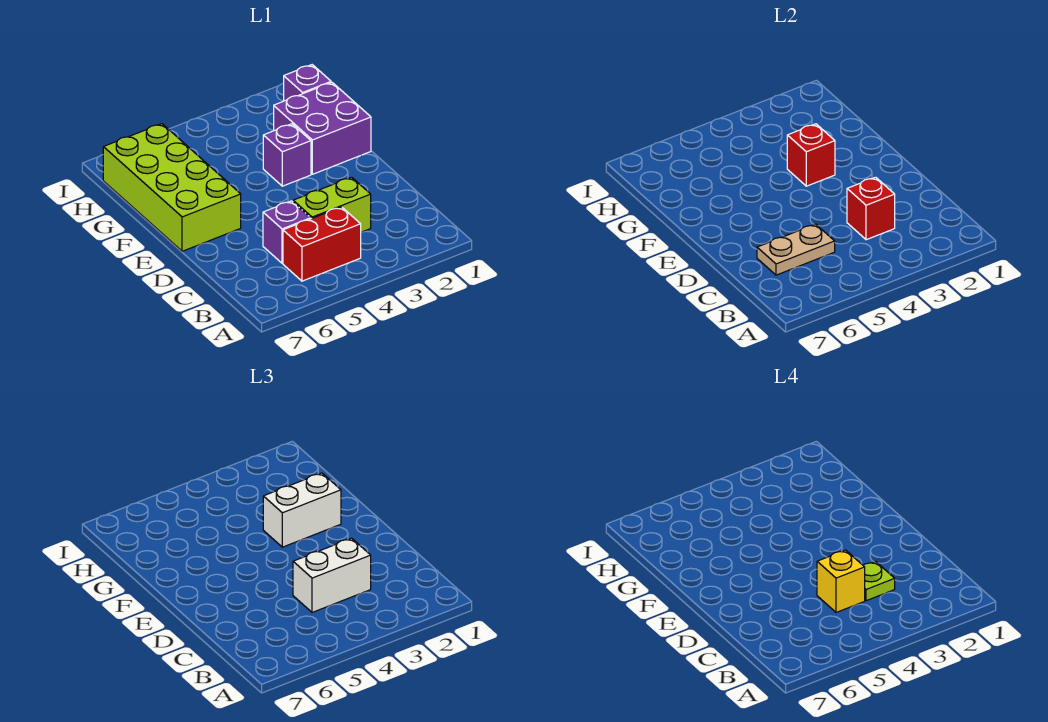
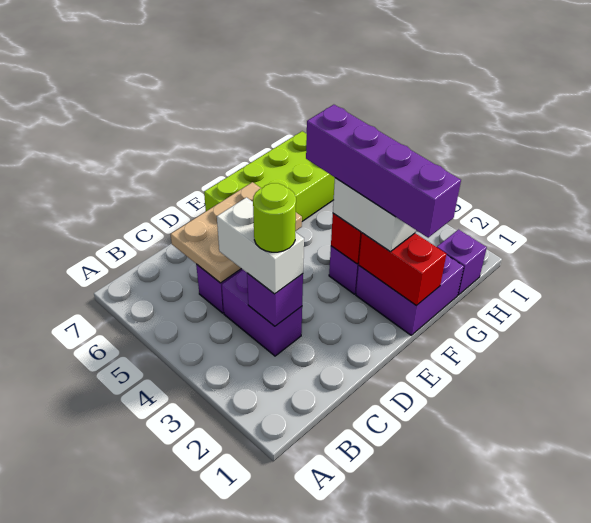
red 1x2 brick [283,207,361,281] -> red 1x2 brick moved to [358,233,446,305]
lime 1x2 brick [293,177,371,232] -> purple 1x2 brick [222,270,302,356]
red 1x1 brick [847,177,895,240] -> purple 1x1 brick [247,273,303,326]
lime 1x1 plate [863,561,895,601] -> lime 1x1 round brick [253,183,296,252]
yellow 1x1 brick [817,550,865,613] -> none
tan 1x2 plate [757,224,835,275] -> tan 2x3 plate [170,182,302,283]
none -> purple 1x4 brick [306,105,461,238]

